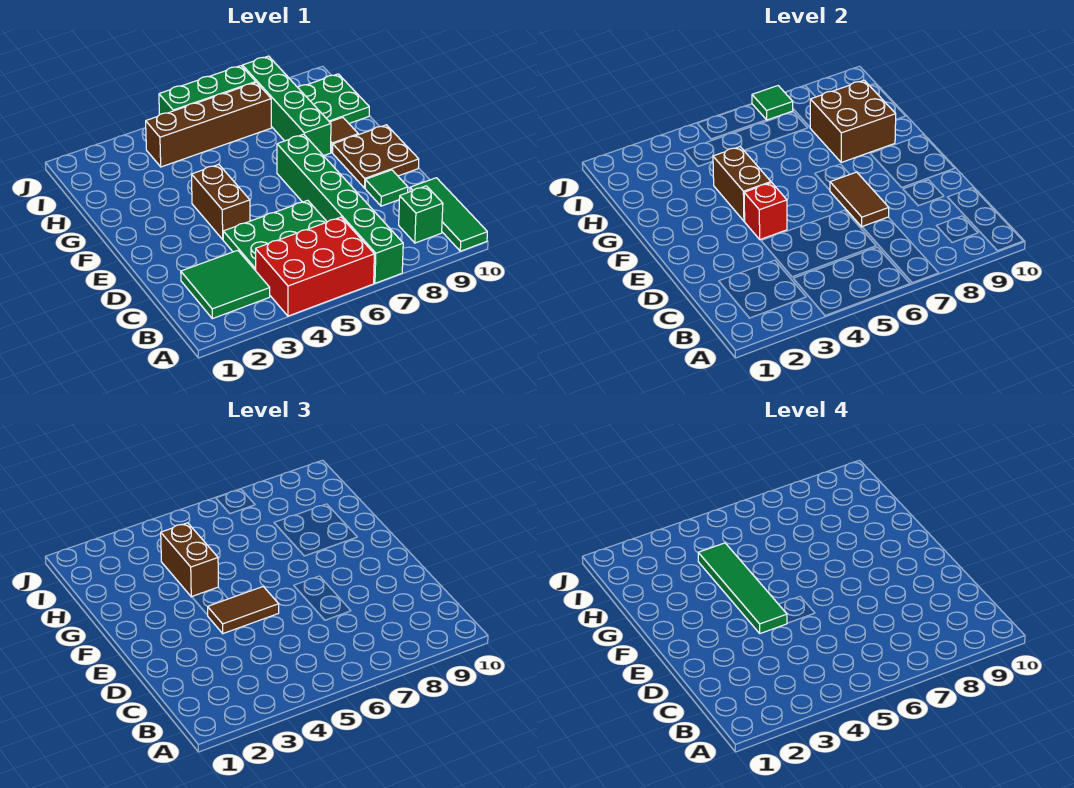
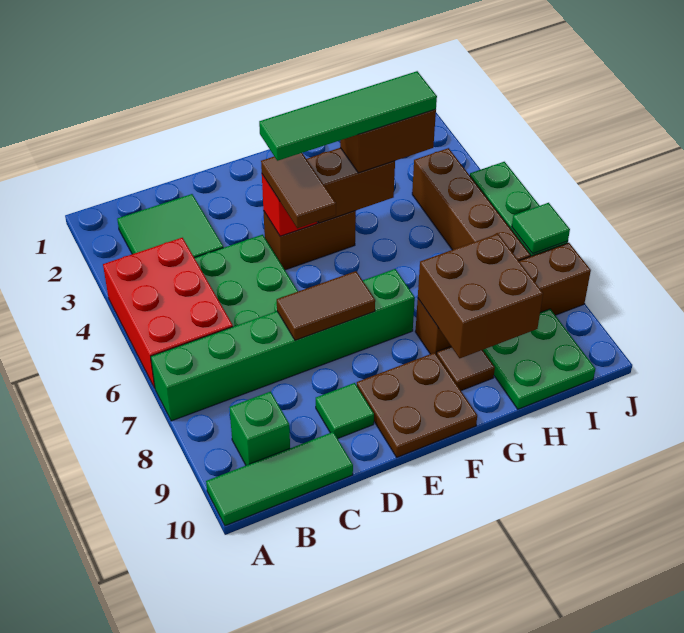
green 1x4 brick [242,56,331,156] -> brown 1x4 brick [415,243,591,355]

